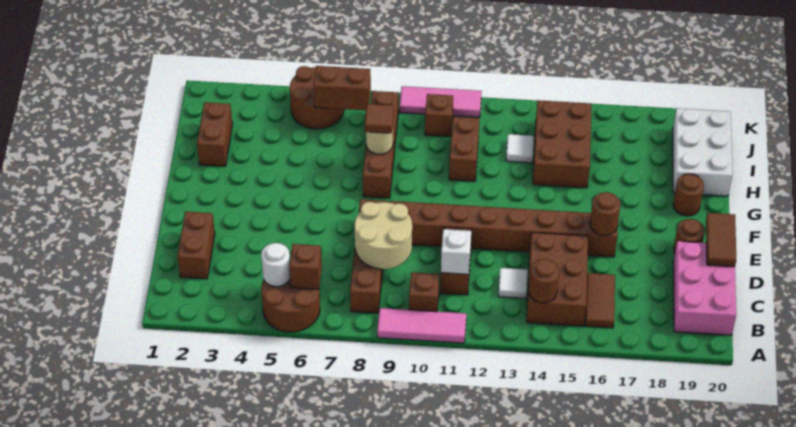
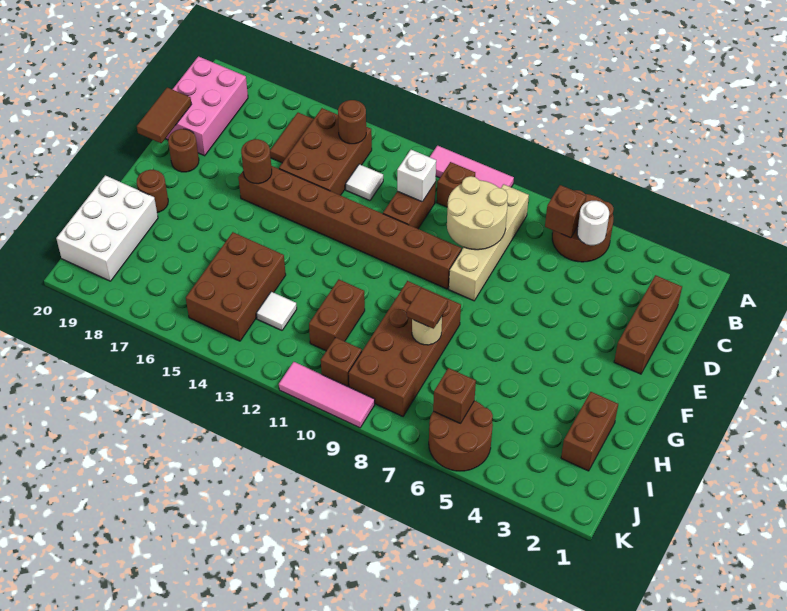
brown 1x4 brick [350,199,387,313] -> tan 1x4 brick [449,184,529,301]
brown 1x2 brick [177,212,215,279] -> brown 1x3 brick [614,275,682,374]
brown 1x4 brick [363,91,398,198] -> brown 2x4 brick [349,281,461,416]
brown 1x2 brick [314,66,371,110] -> brown 1x1 brick [433,368,476,423]

